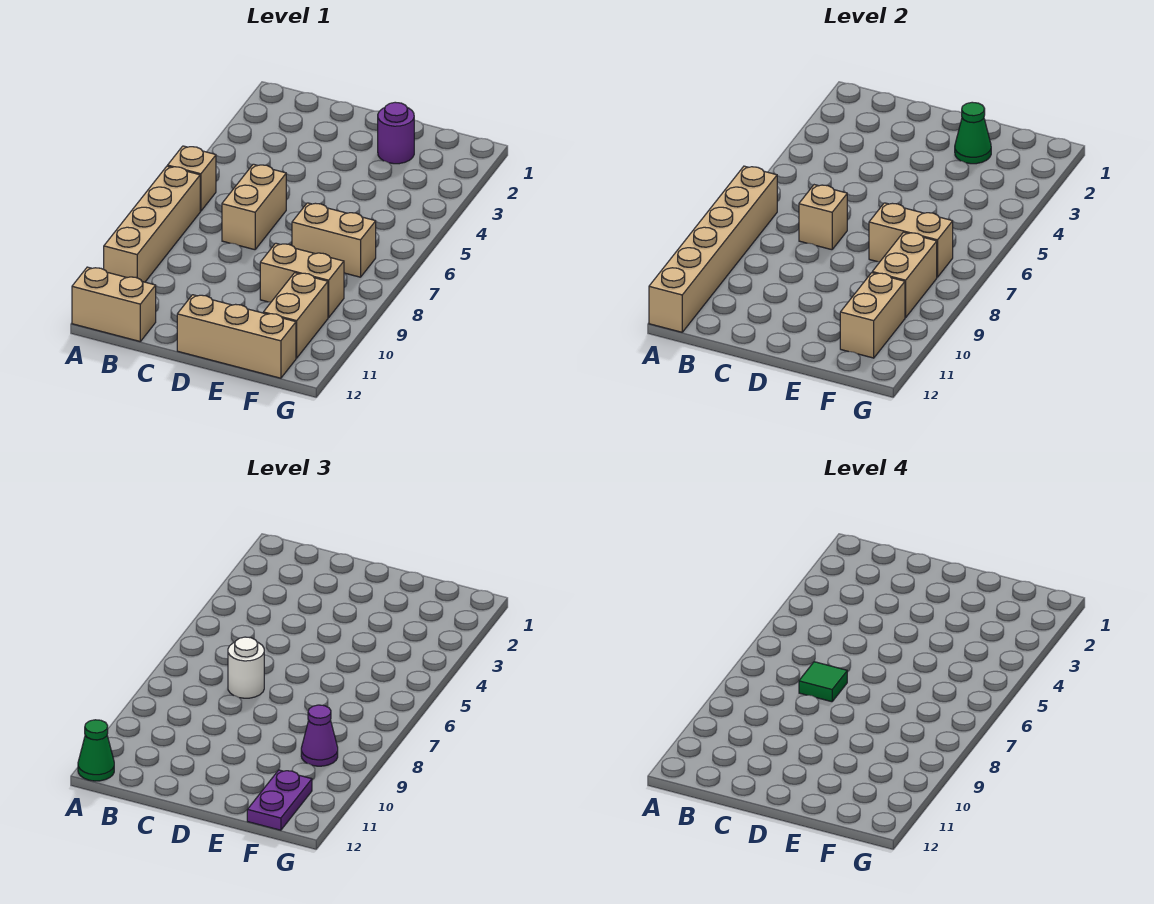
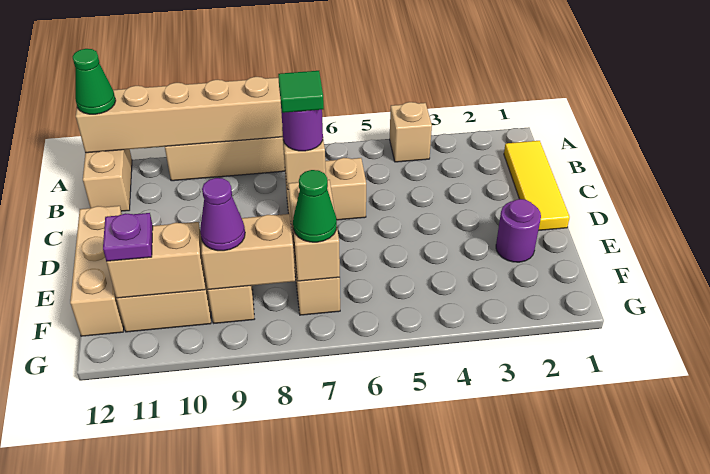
tan 1x1 brick [168,146,216,211] -> tan 1x1 brick moved to [390,102,432,162]
none -> yellow 1x3 tile [504,141,570,231]
white 1x1 round brick [228,637,264,698] -> purple 1x1 round brick [281,108,323,151]
green 1x1 cone [955,102,991,164] -> green 1x1 cone moved to [293,170,337,242]
purple 1x2 plate [247,770,312,830] -> purple 1x1 plate [103,213,153,261]

